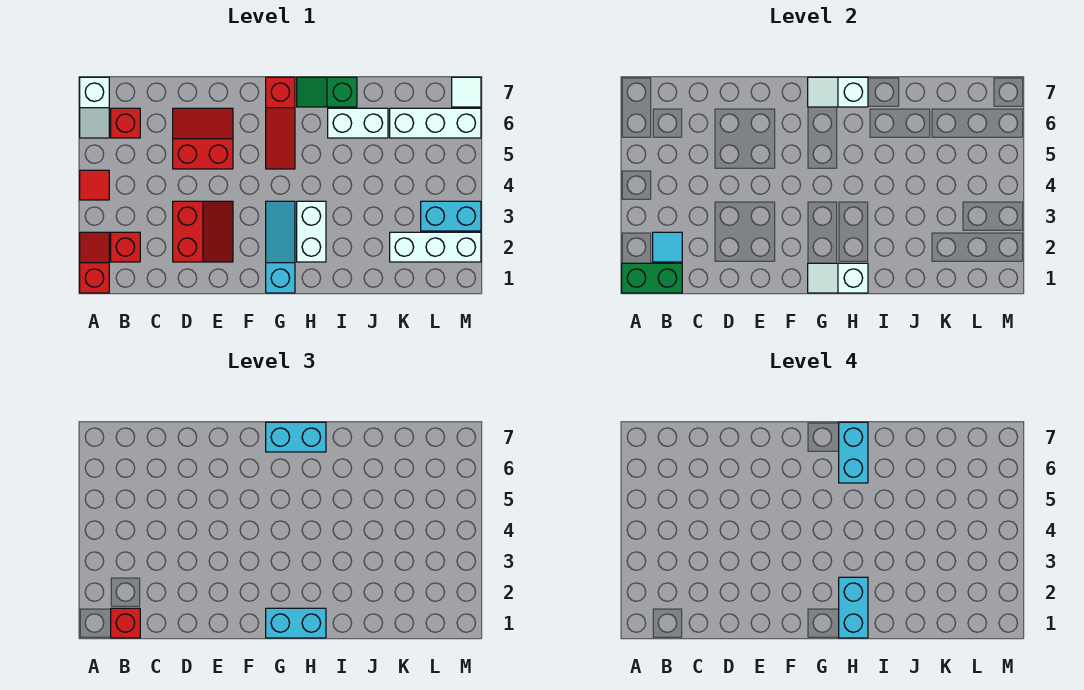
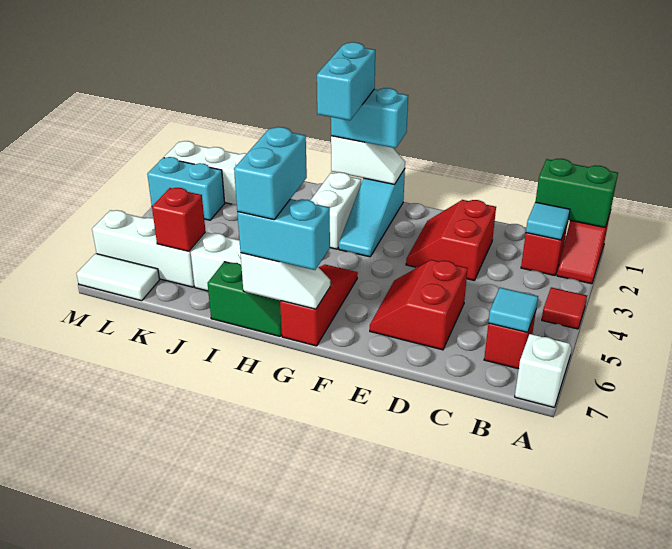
red 1x1 brick [111,608,140,638] -> red 1x1 brick moved to [152,188,206,251]
none -> cyan 1x1 tile [489,288,538,332]
red 2x2 slope [173,108,233,169] -> red 2x2 slope turned to [370,260,468,350]
white 1x1 tile [452,77,481,107] -> white 1x2 tile [76,253,159,301]

